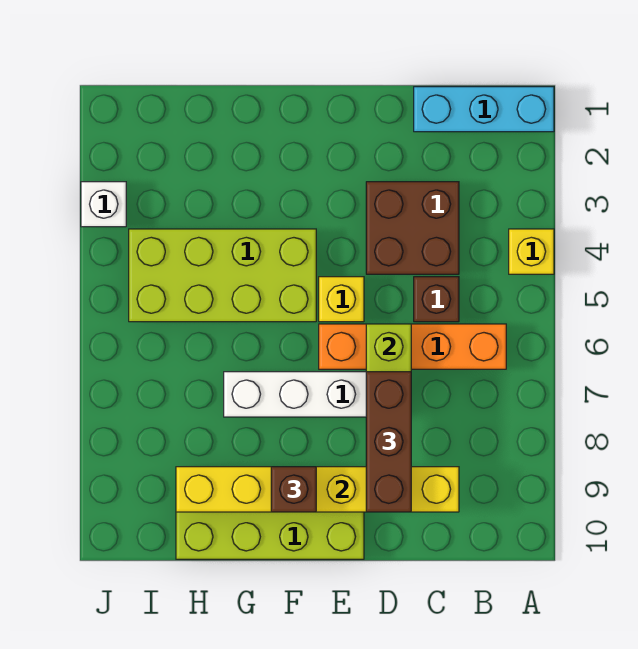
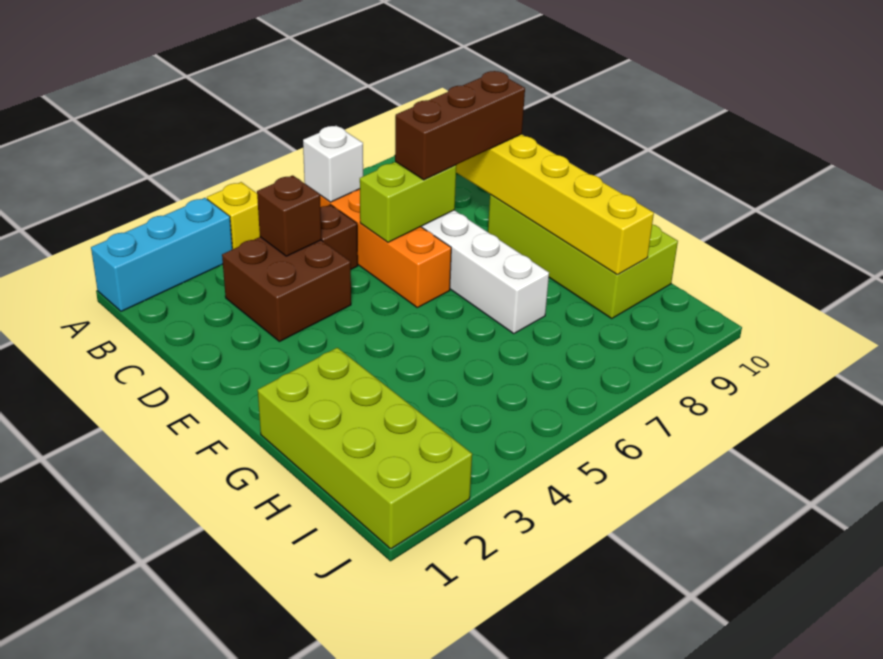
cyan 1x3 brick [414,87,554,132] -> cyan 1x3 brick turned to [91,198,232,311]
yellow 1x1 brick [319,277,364,322] -> none
lime 2x4 brick [129,229,316,322] -> lime 2x4 brick moved to [258,348,472,549]
brown 1x1 brick [271,467,316,512] -> brown 1x1 brick moved to [257,175,321,256]
white 1x1 brick [81,182,126,227] -> white 1x1 brick moved to [303,126,363,202]

